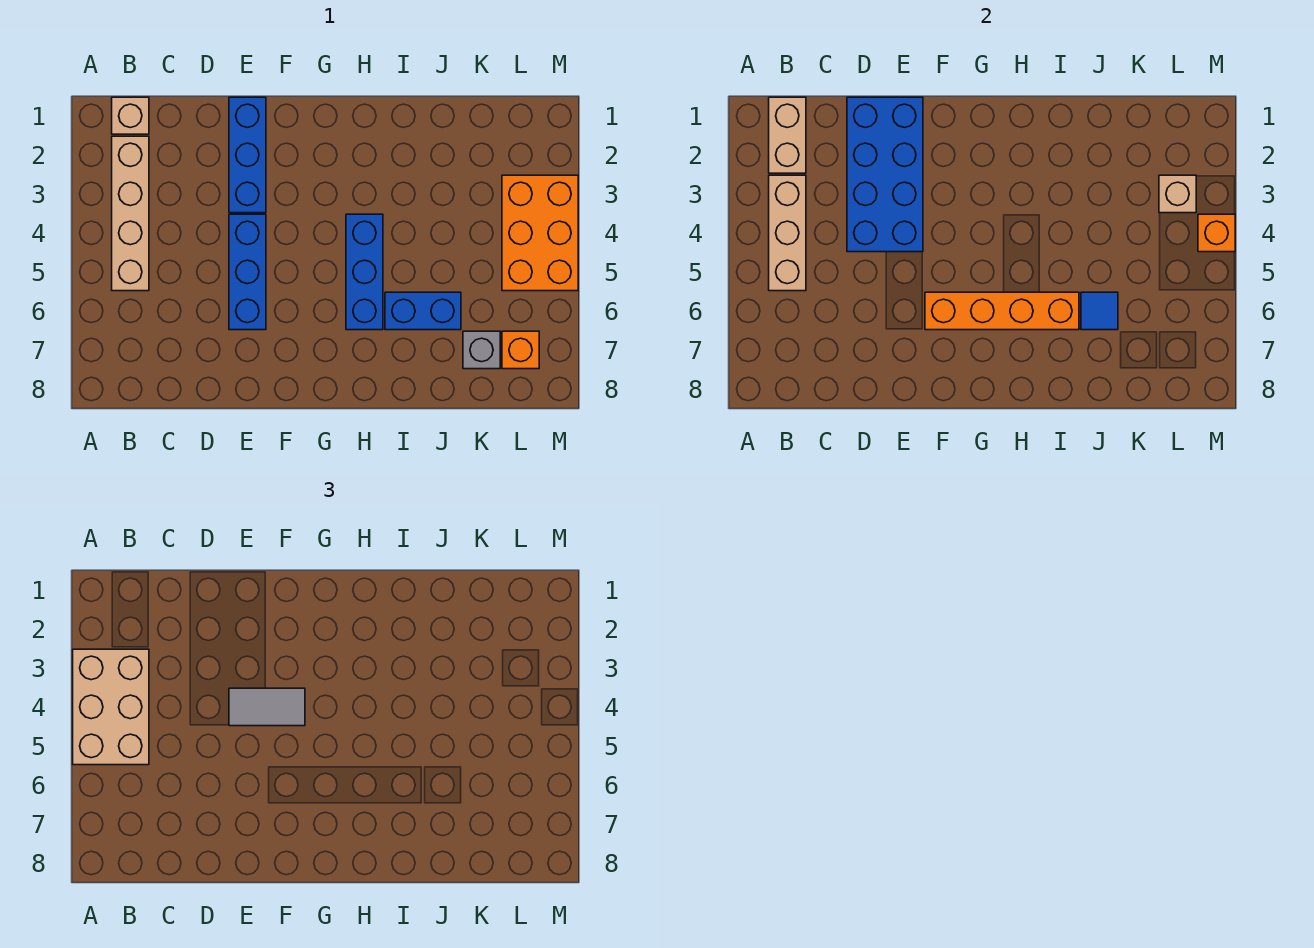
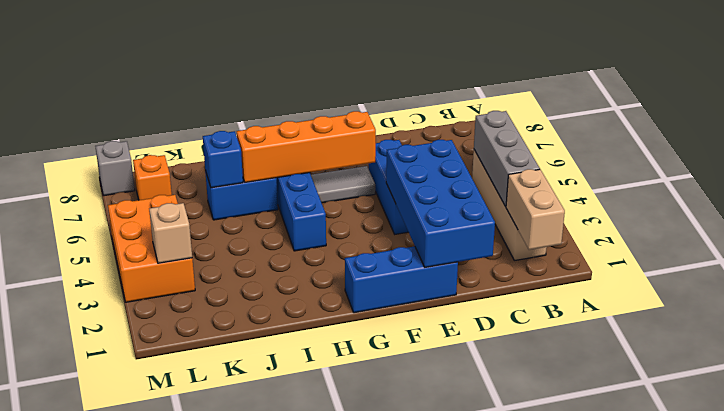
tan 2x3 brick [73,649,149,765] -> none
tan 1x1 brick [112,97,149,134] -> none
tan 1x3 brick [769,175,806,291] -> grey 1x3 brick [474,111,540,206]
blue 1x3 brick [229,97,266,213] -> blue 1x3 brick turned to [345,246,458,313]
grey 1x2 tile [229,688,305,726] -> grey 1x2 tile moved to [311,166,375,203]
blue 1x1 tile [1081,292,1118,330] -> blue 1x1 brick [203,131,243,188]
grey 1x1 brick [463,331,500,369] -> grey 1x1 brick moved to [95,141,135,196]
orange 1x1 brick [1198,214,1235,252] -> none

